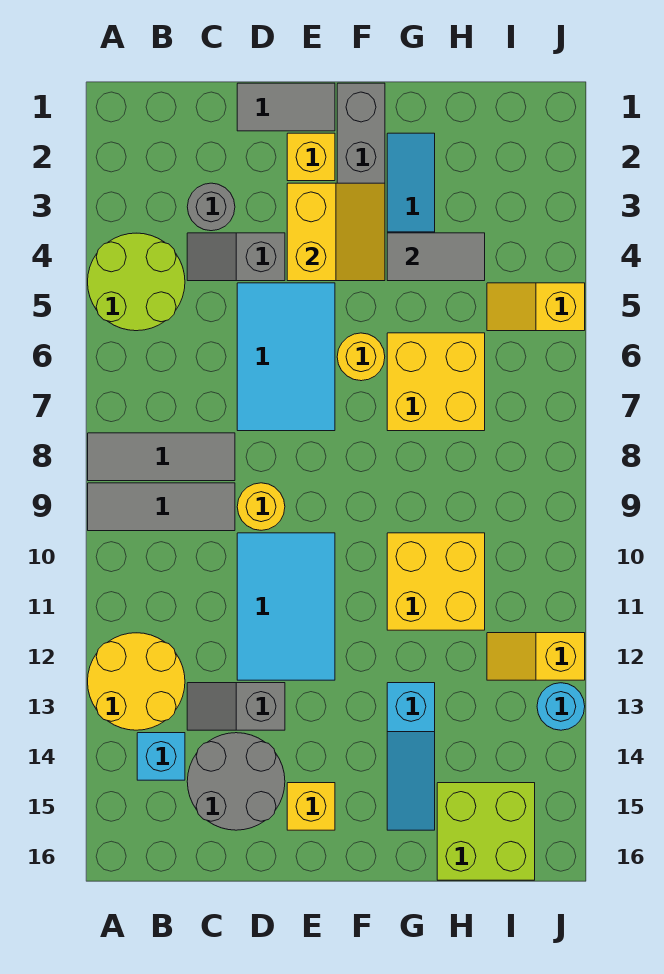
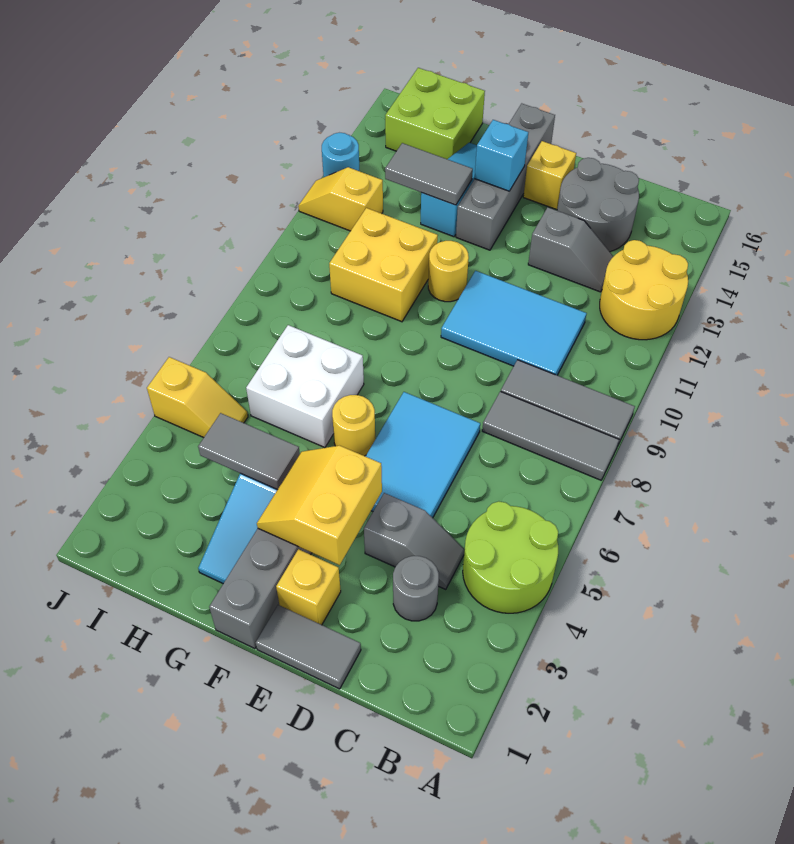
cyan 1x1 brick [137,733,185,780] -> cyan 1x1 brick moved to [475,120,528,191]
yellow 1x1 round brick [237,483,285,530] -> yellow 1x1 round brick moved to [428,241,469,302]
cyan 2x3 tile [237,533,335,680] -> cyan 2x3 tile turned to [441,271,587,375]
none -> grey 1x4 brick [456,104,555,250]
yellow 2x2 brick [387,333,485,431] -> white 2x2 brick [246,325,364,447]
none -> grey 1x2 tile [385,143,473,205]
yellow 1x2 slope [487,633,585,680] -> yellow 1x2 slope turned to [298,167,383,231]

